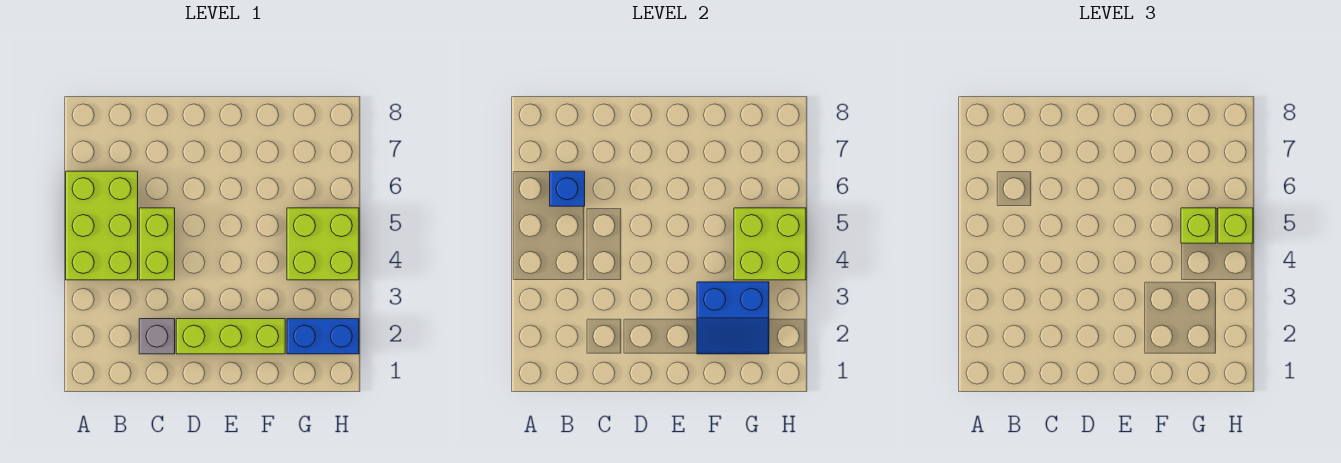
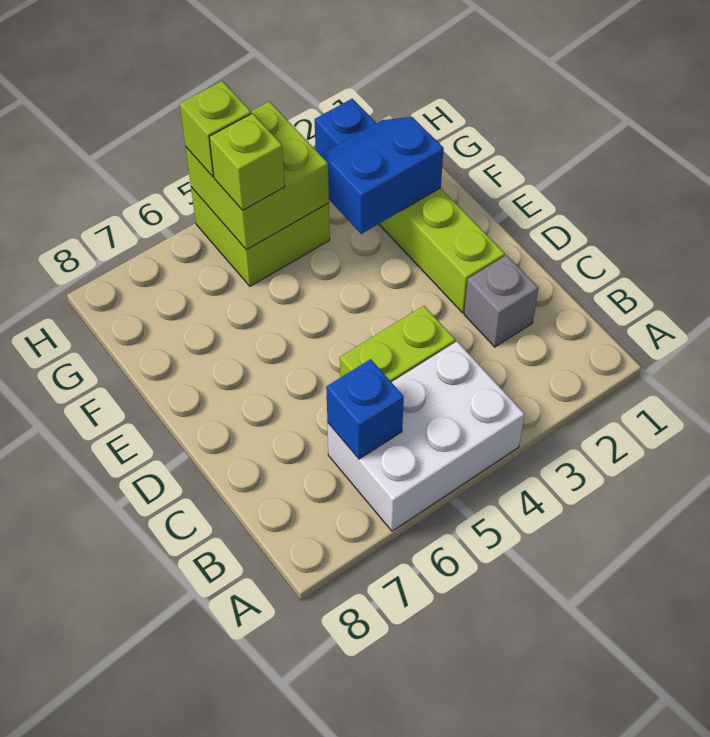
lime 2x3 brick [66,171,138,280] -> white 2x3 brick [327,342,525,531]
blue 2x2 slope [697,282,769,354] -> blue 2x2 slope turned to [320,117,444,234]

